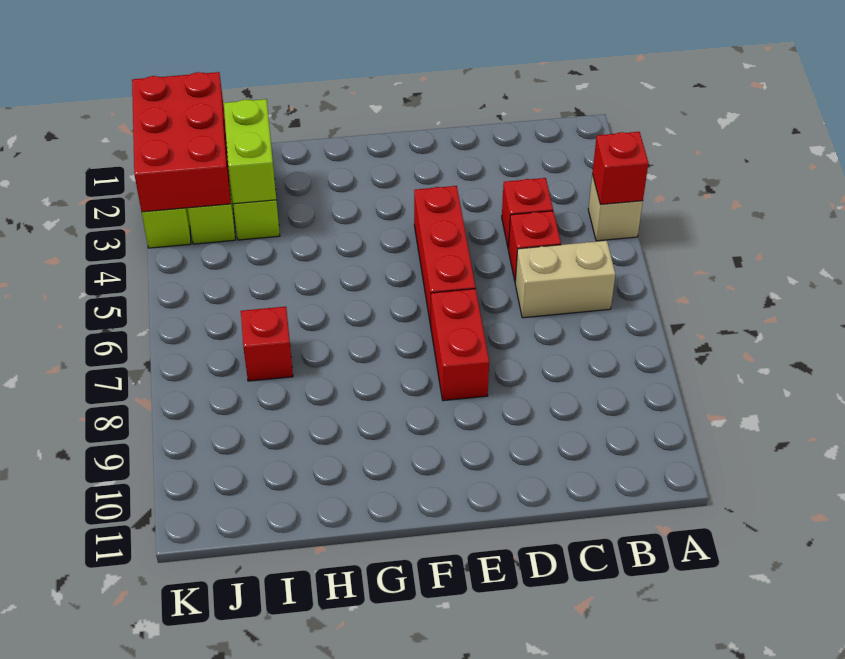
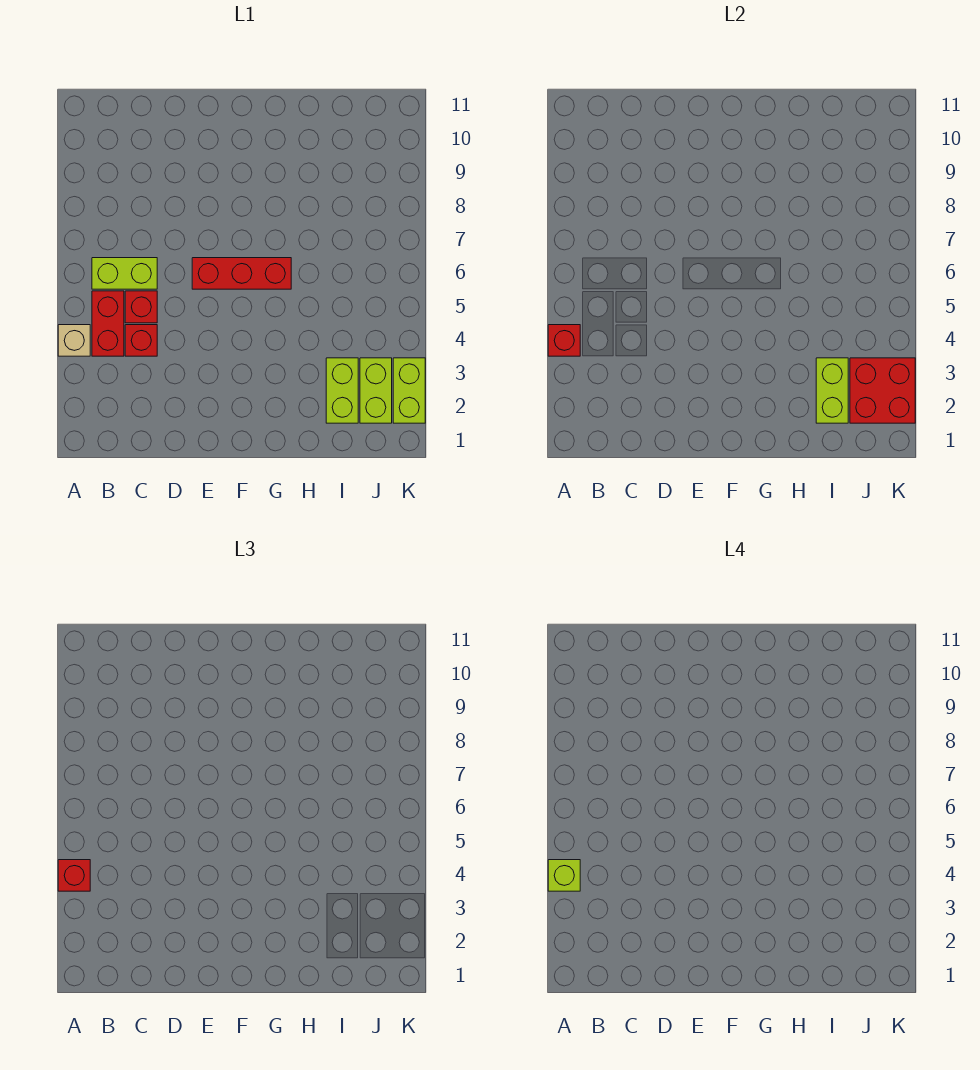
none -> lime 1x1 brick [548,860,580,891]
tan 1x2 brick [515,241,615,318] -> lime 1x2 brick [92,258,157,289]
red 1x3 brick [414,186,476,326] -> red 1x3 brick turned to [192,258,291,289]
red 1x2 brick [431,289,489,401] -> red 1x2 brick moved to [92,291,124,356]
red 1x1 brick [241,307,293,381] -> red 1x1 brick moved to [58,860,90,891]
red 2x3 brick [132,72,231,212] -> red 2x2 brick [850,358,915,423]

